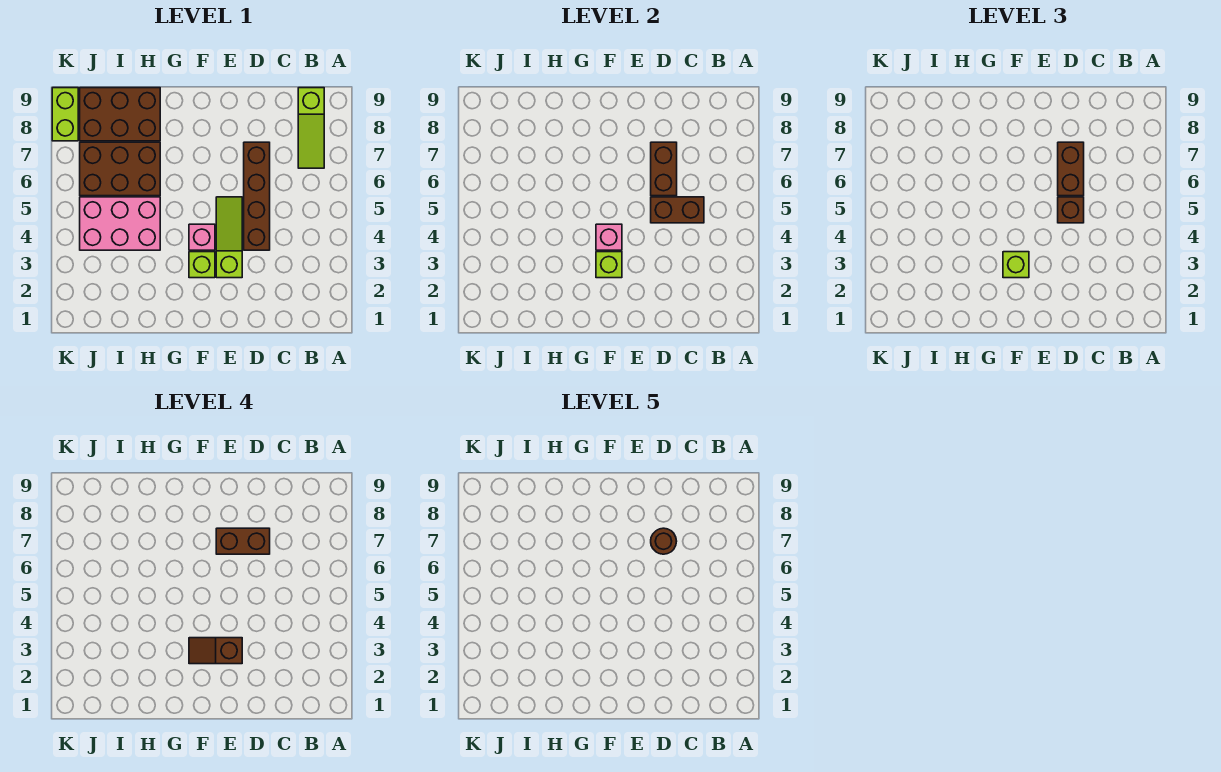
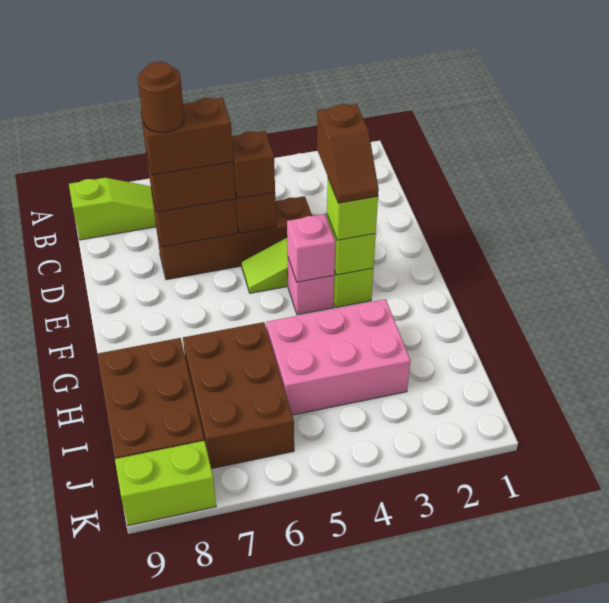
brown 1x2 brick [216,528,270,554] -> brown 1x2 brick turned to [141,98,233,175]
pink 2x3 brick [80,197,160,250] -> pink 2x3 brick turned to [266,299,410,415]

